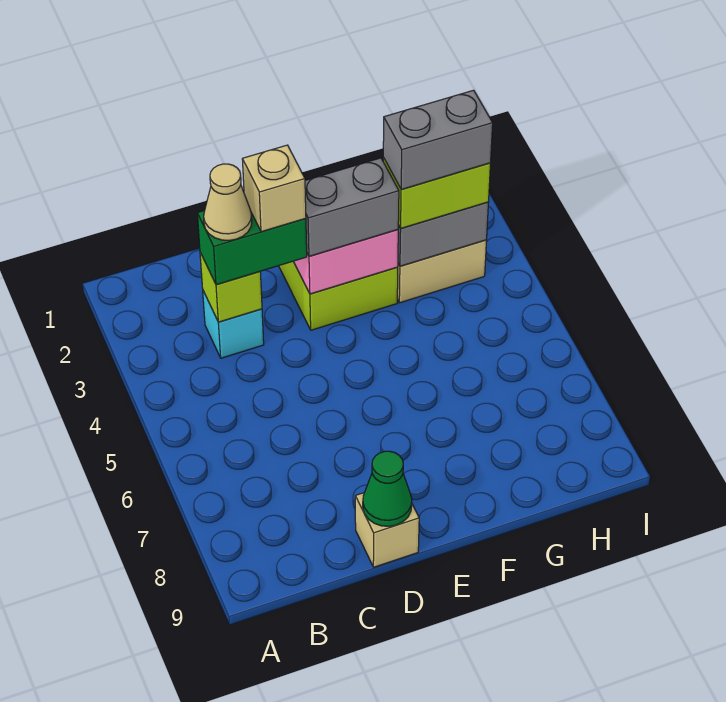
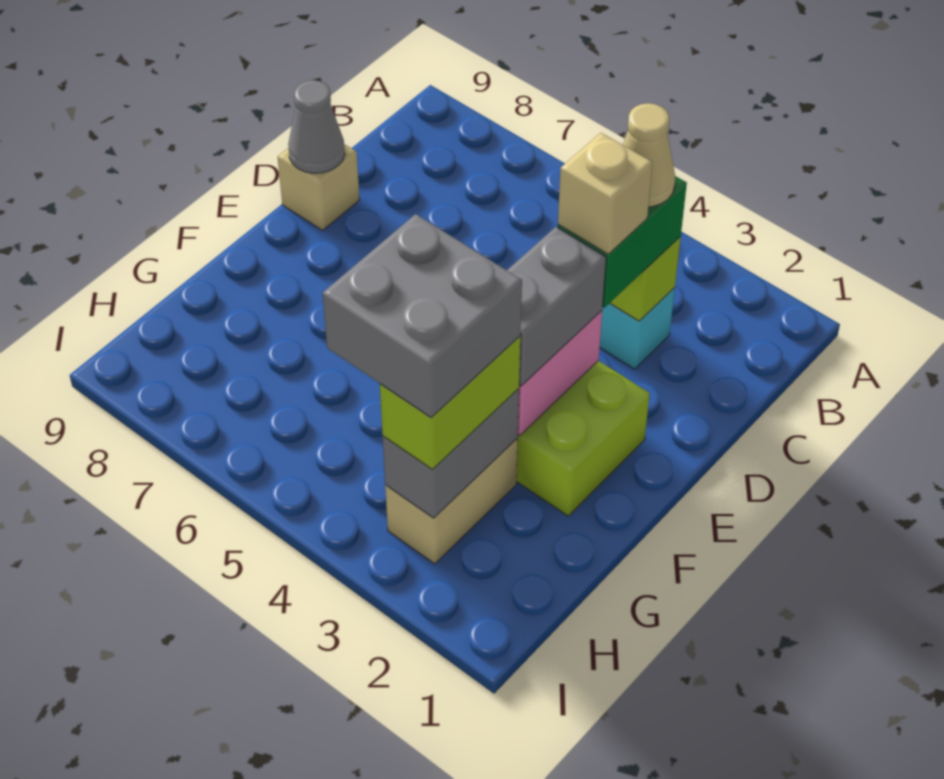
green 1x1 cone [363,451,412,526] -> grey 1x1 cone [288,80,345,173]
grey 1x2 brick [383,90,493,189] -> grey 2x2 brick [323,214,522,418]

